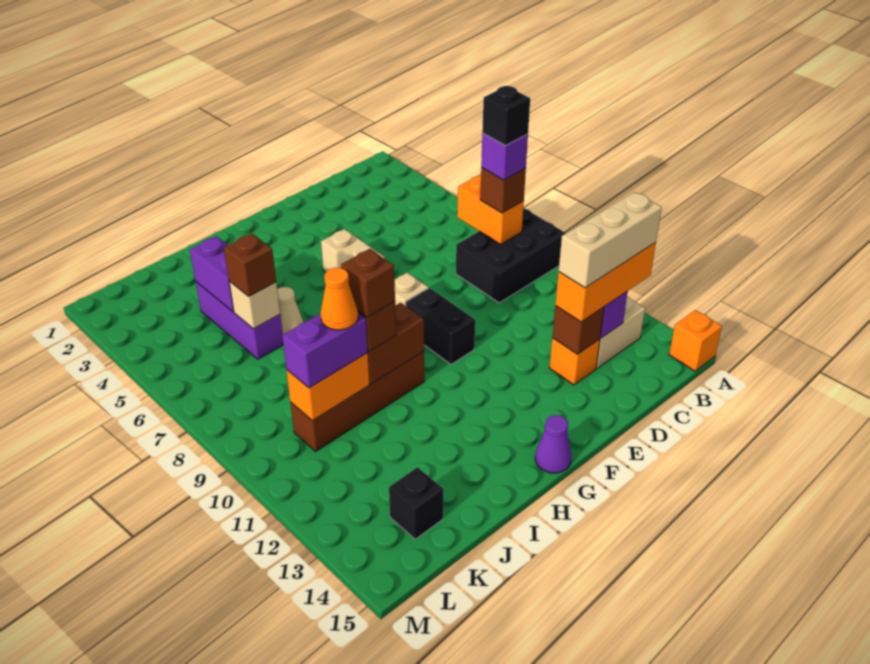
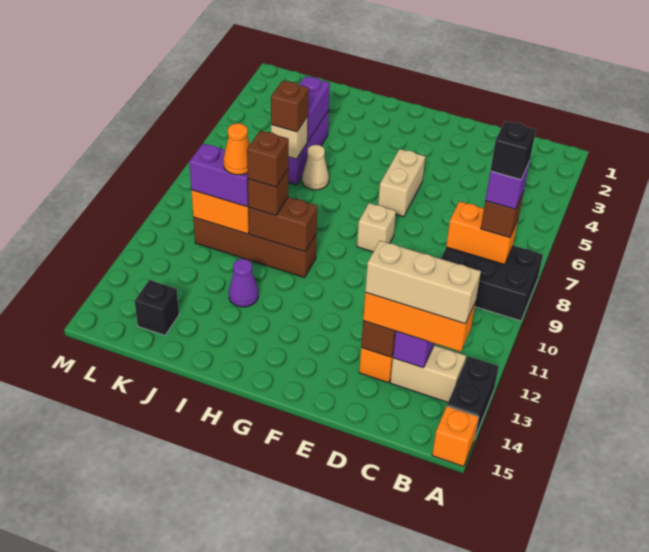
orange 1x2 brick [457,175,524,244] -> orange 1x2 brick turned to [446,201,518,265]
black 1x2 brick [406,288,475,364] -> black 1x2 brick moved to [447,356,499,439]
purple 1x1 cone [535,415,571,473] -> purple 1x1 cone moved to [229,259,258,307]

